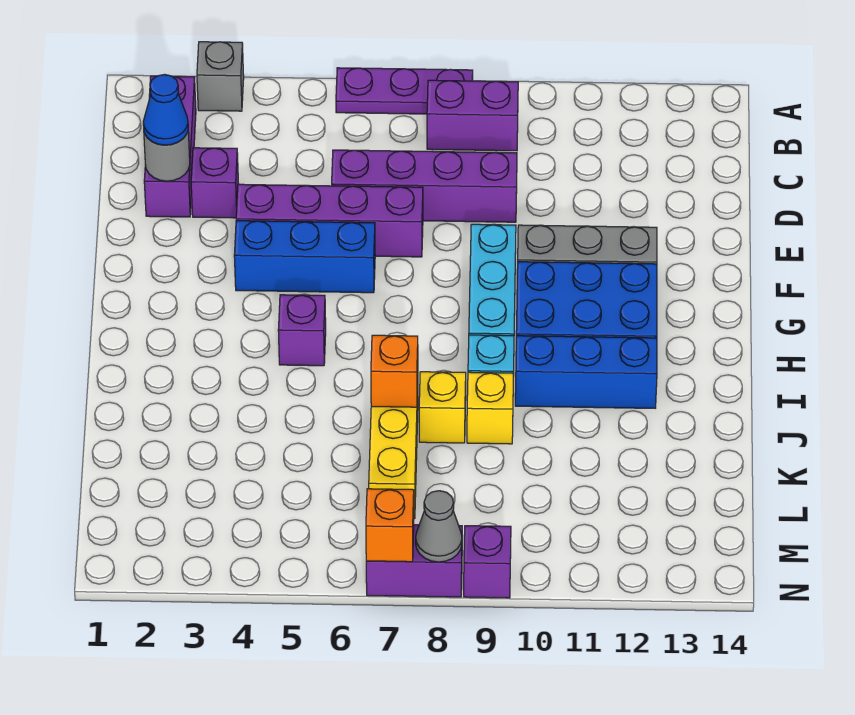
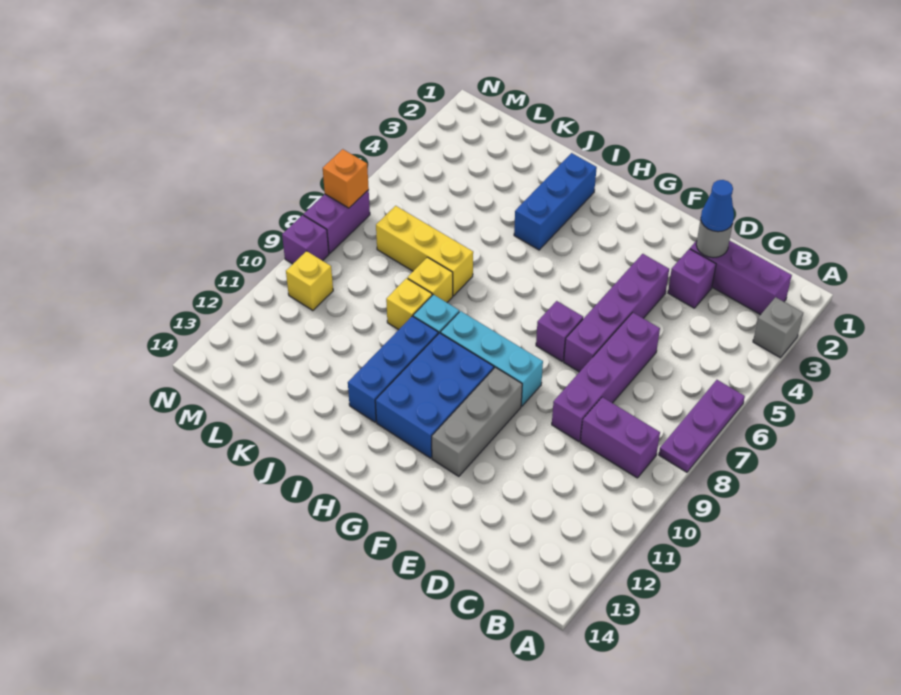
purple 1x2 brick [427,80,518,151] -> purple 1x2 brick turned to [580,397,660,478]
blue 1x3 brick [234,221,375,293] -> blue 1x3 brick moved to [514,153,597,250]
purple 1x1 brick [278,295,326,366] -> purple 1x1 brick moved to [536,301,583,361]
orange 1x1 brick [371,335,418,407] -> none
none -> yellow 1x1 brick [286,251,333,311]
grey 1x1 cone [416,491,462,562] -> none

